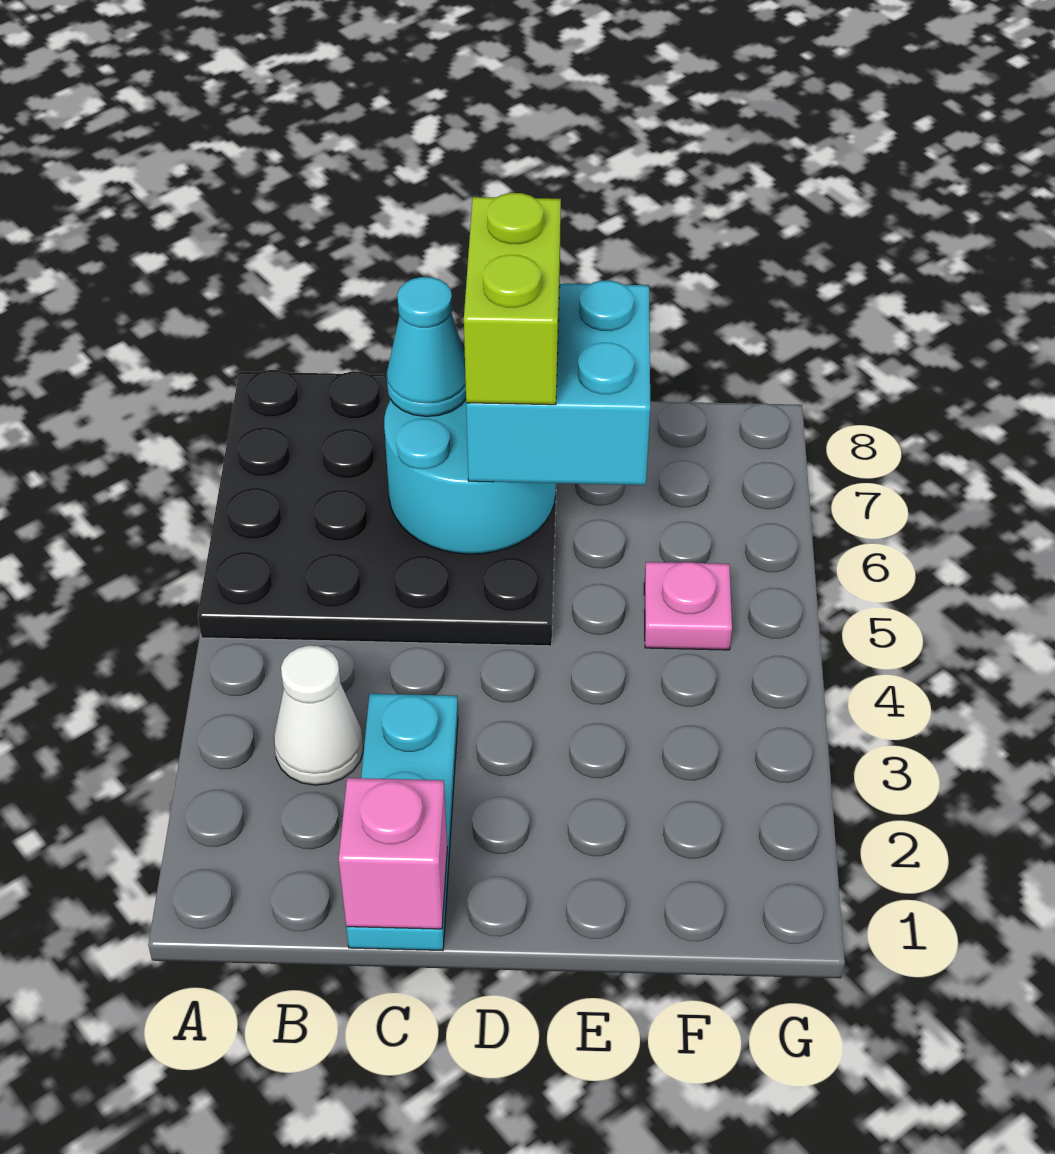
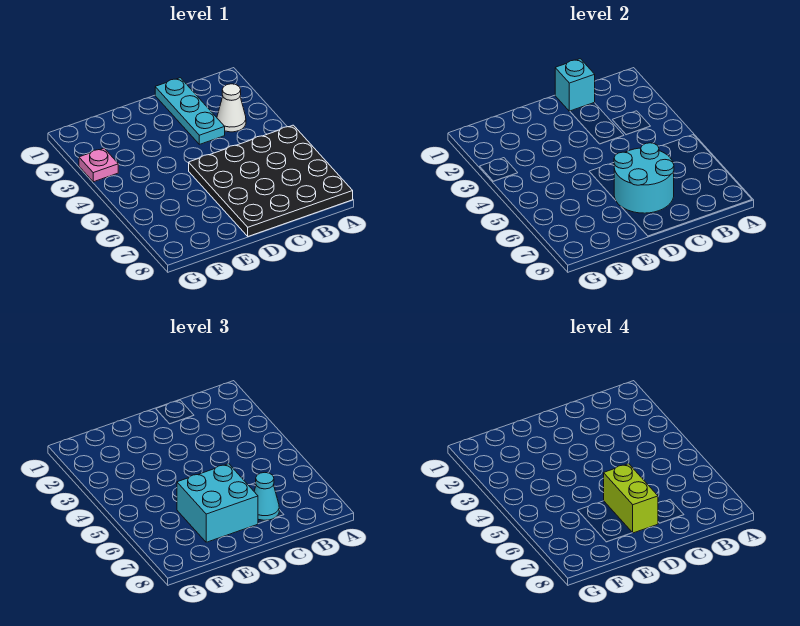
pink 1x1 brick [339,778,447,929] -> cyan 1x1 brick [555,59,595,111]
pink 1x1 plate [644,562,732,650] -> pink 1x1 plate moved to [79,148,118,182]

